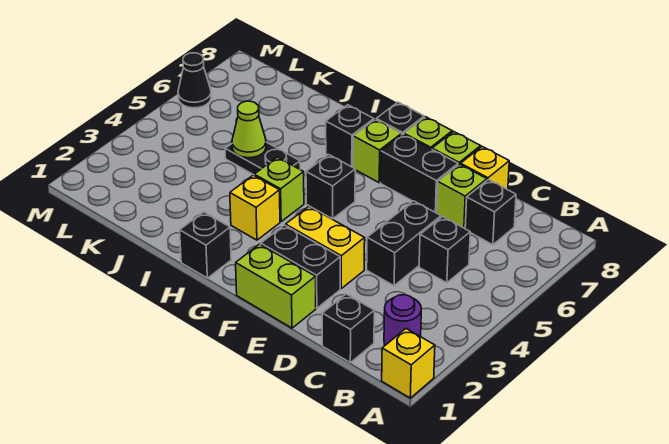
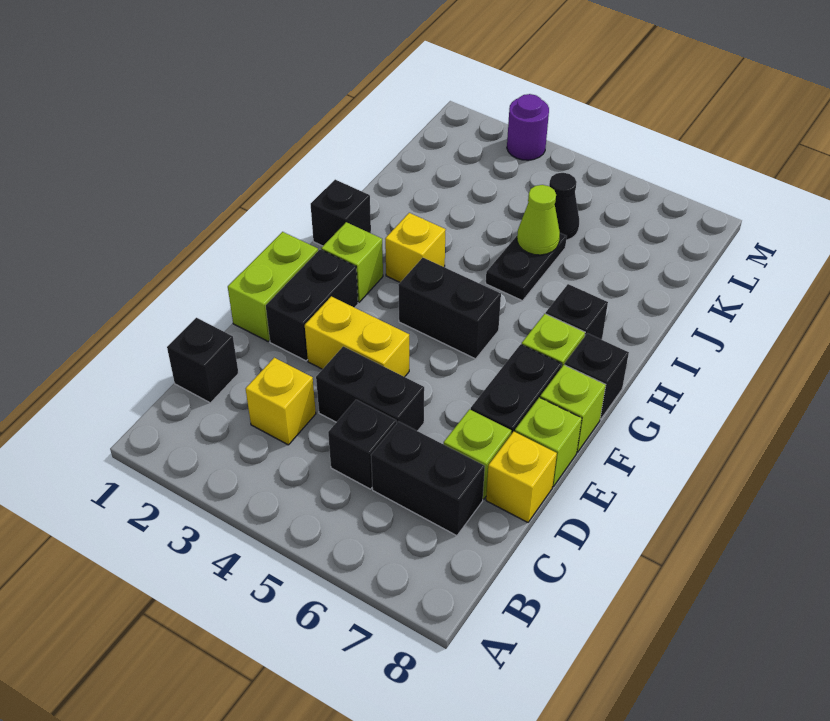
yellow 1x1 brick [382,329,435,398] -> yellow 1x1 brick moved to [246,358,316,445]
purple 1x1 round brick [384,295,421,345] -> purple 1x1 round brick moved to [507,94,549,160]
black 1x1 brick [465,180,516,245] -> black 1x2 brick [371,422,485,536]
yellow 1x2 brick [286,207,365,288] -> yellow 1x2 brick turned to [305,296,409,377]
black 1x1 brick [306,155,355,219] -> black 1x2 brick [398,258,501,359]
lime 1x1 brick [254,157,304,221] -> lime 1x1 brick moved to [321,222,383,302]
black 1x1 cone [178,53,211,108] -> black 1x1 cone moved to [549,173,579,240]

